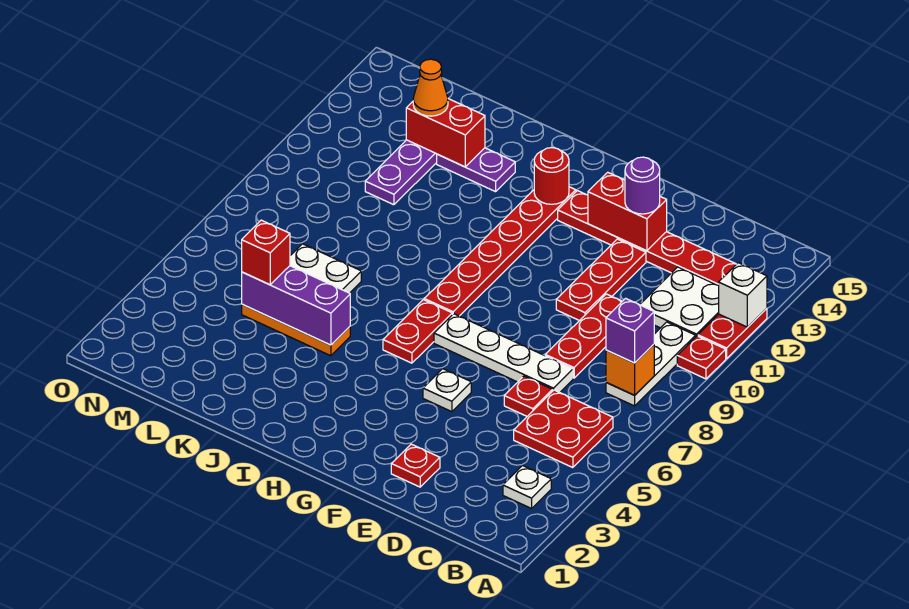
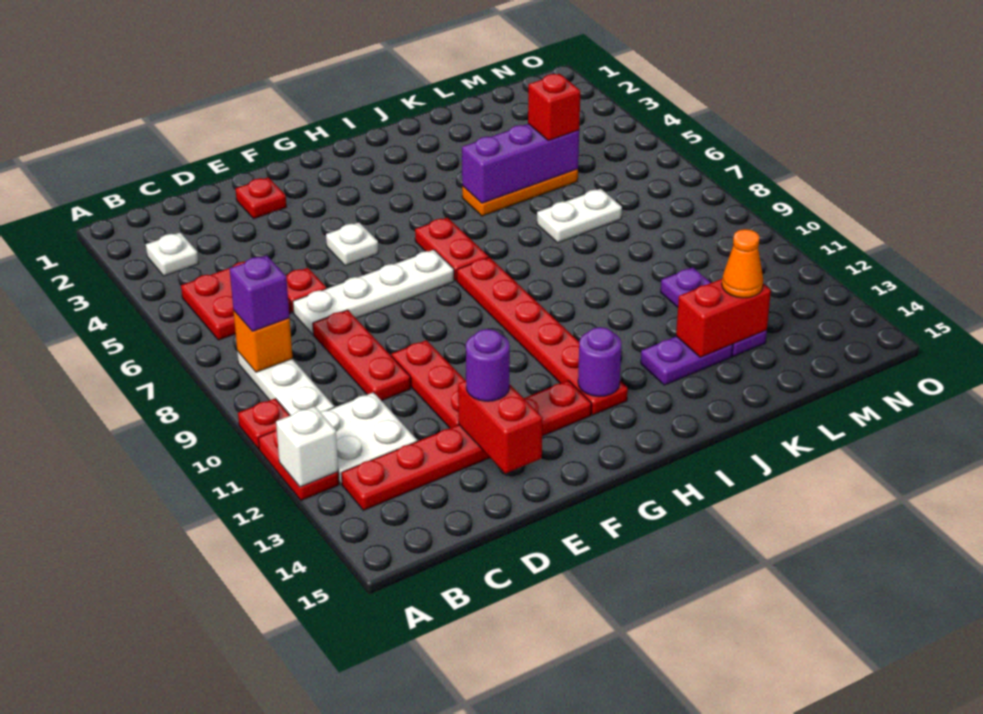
red 1x2 brick [588,172,667,251] -> red 1x2 brick turned to [458,380,543,474]
red 1x1 round brick [534,148,569,204] -> purple 1x1 round brick [578,327,622,397]

